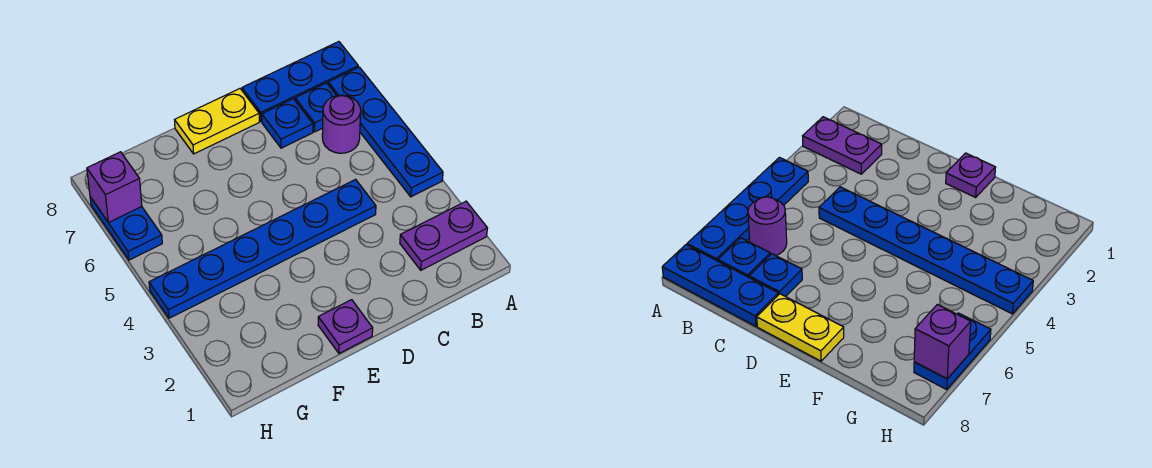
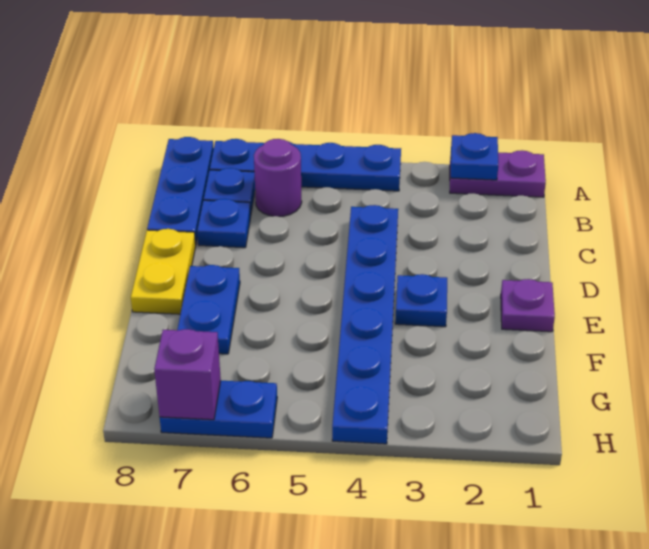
purple 1x2 plate [400,201,487,270] -> purple 1x2 plate turned to [450,150,546,197]
none -> blue 1x1 plate [451,133,498,180]
none -> blue 1x1 plate [395,274,447,327]
none -> blue 1x2 plate [177,265,240,354]

